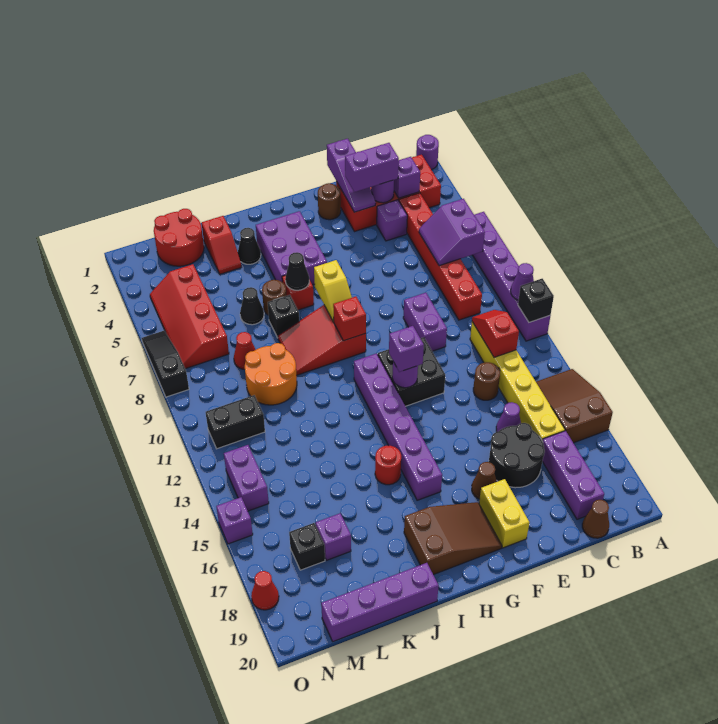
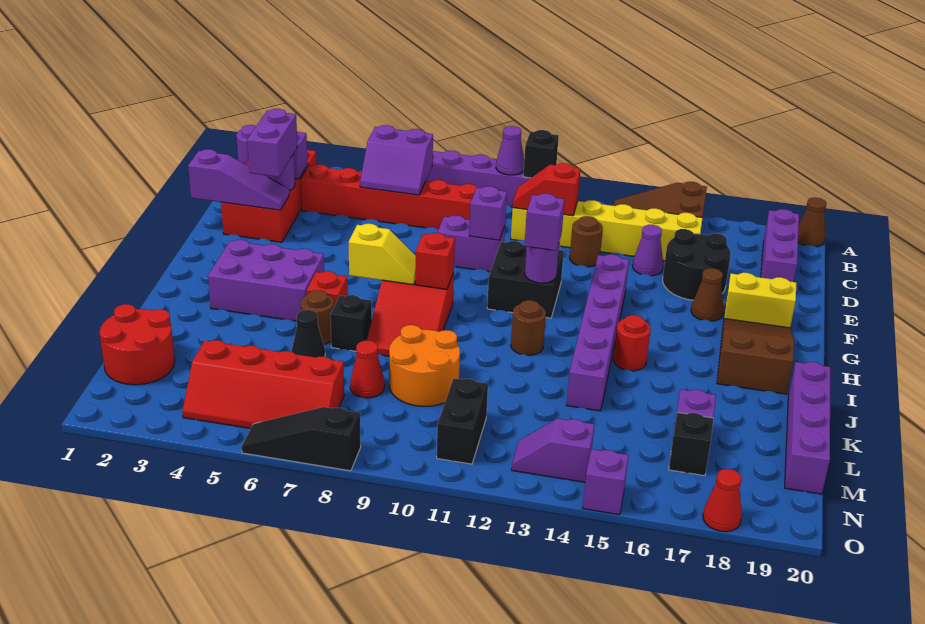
purple 1x3 brick [542,431,604,519] -> purple 1x3 brick turned to [761,209,799,282]
brown 1x1 cone [582,500,609,538] -> brown 1x1 cone moved to [798,198,826,247]
purple 1x1 brick [377,200,407,241] -> purple 1x1 brick moved to [469,186,507,240]
brown 1x1 round brick [318,183,341,220] -> brown 1x1 round brick moved to [511,300,546,355]
purple 1x6 brick [354,354,442,500] -> purple 1x6 brick turned to [567,254,629,411]
black 1x1 cone [285,252,309,290] -> none
black 1x1 cone [238,228,261,264] -> none
red 1x2 slope [202,216,241,274] -> none
purple 1x2 brick [224,445,269,511] -> purple 1x2 slope [512,418,594,482]

